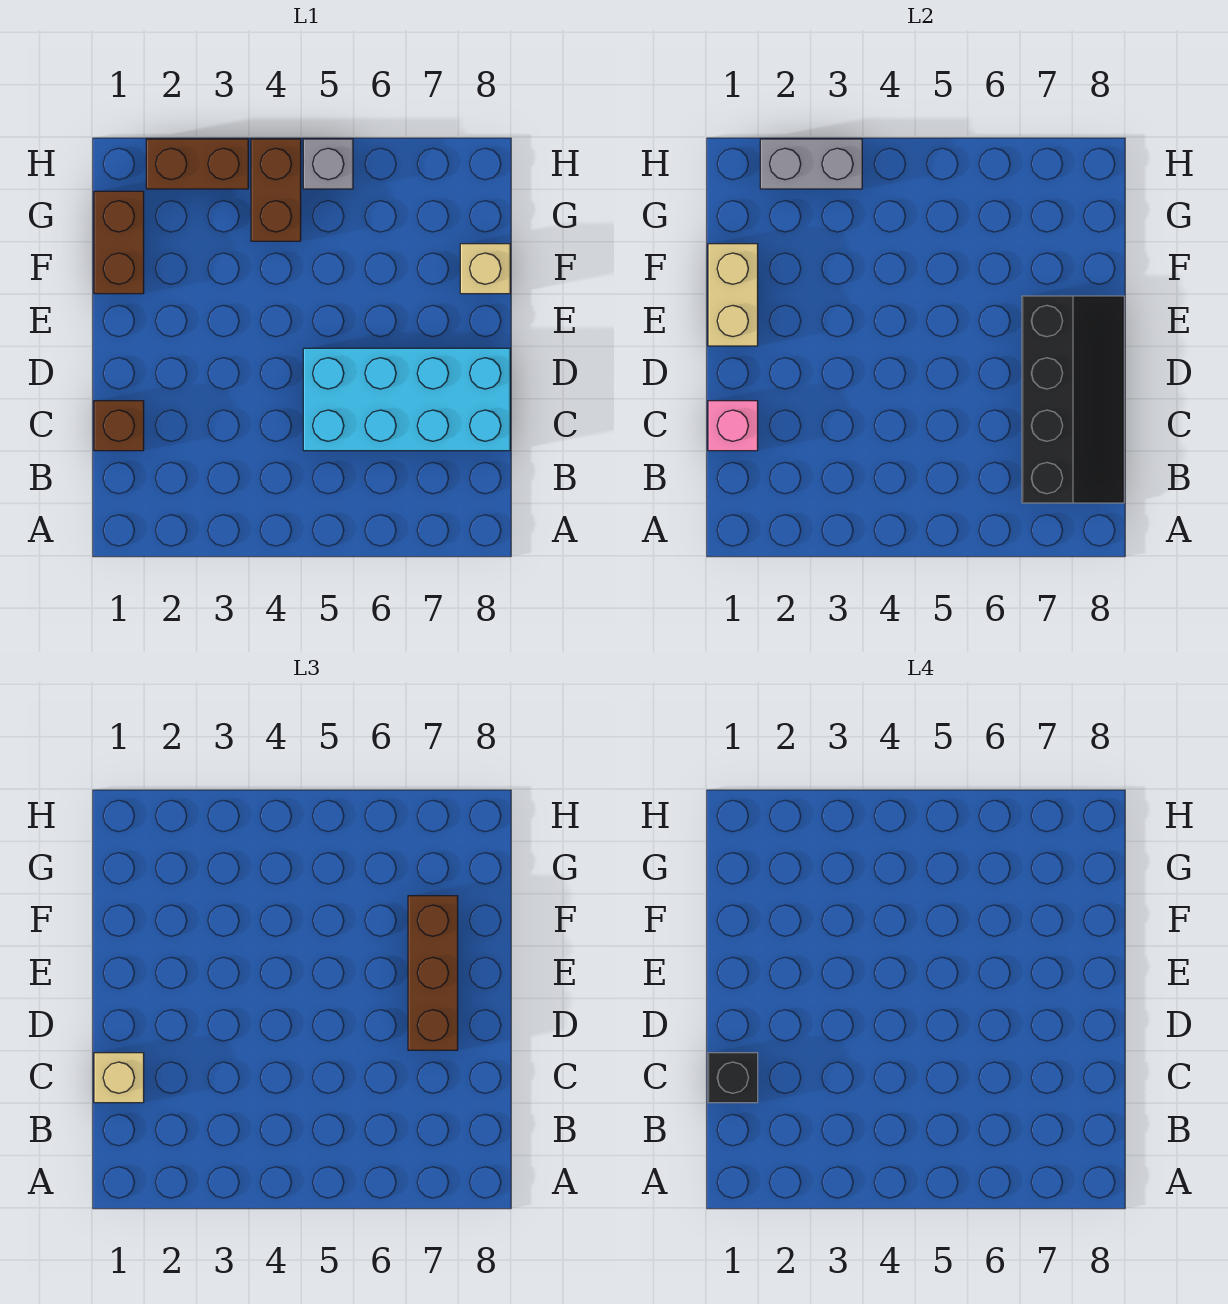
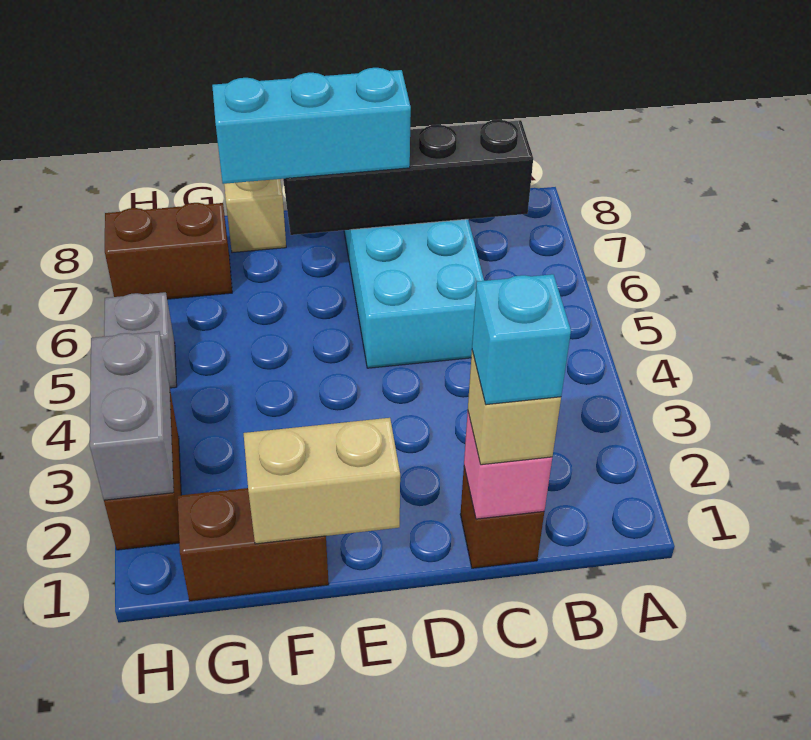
black 1x1 brick [708,1053,758,1103] -> cyan 1x1 brick [472,274,571,405]
brown 1x3 brick [408,896,458,1050] -> cyan 1x3 brick [212,68,411,184]
brown 1x2 brick [251,139,301,241] -> brown 1x2 brick moved to [105,203,232,299]

